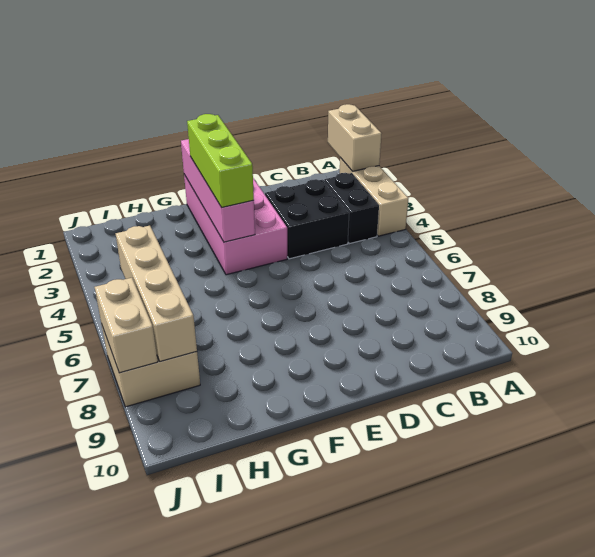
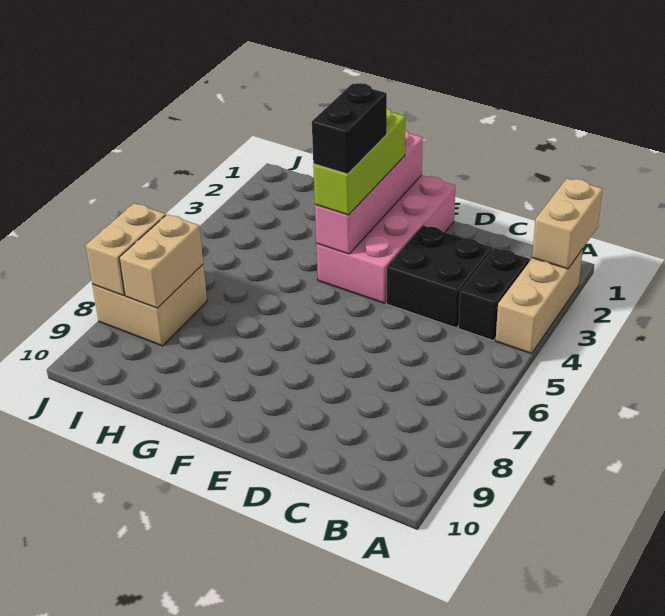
none -> black 1x2 brick [312,83,387,174]
tan 1x4 brick [116,226,197,362] -> tan 1x2 brick [119,214,203,308]

